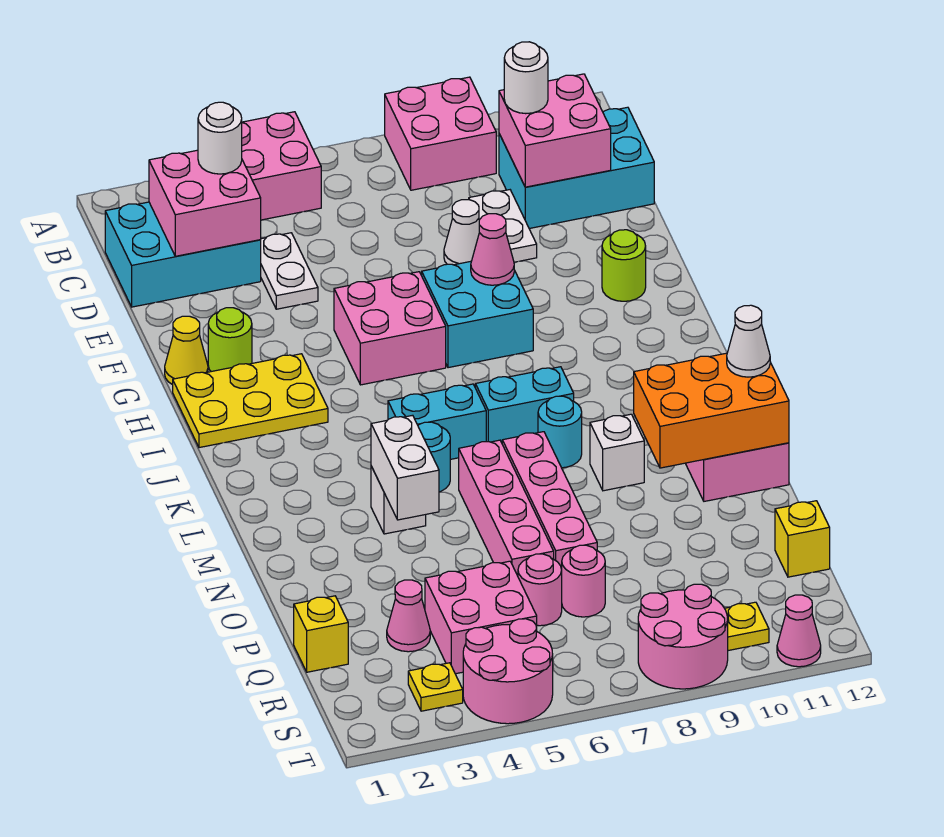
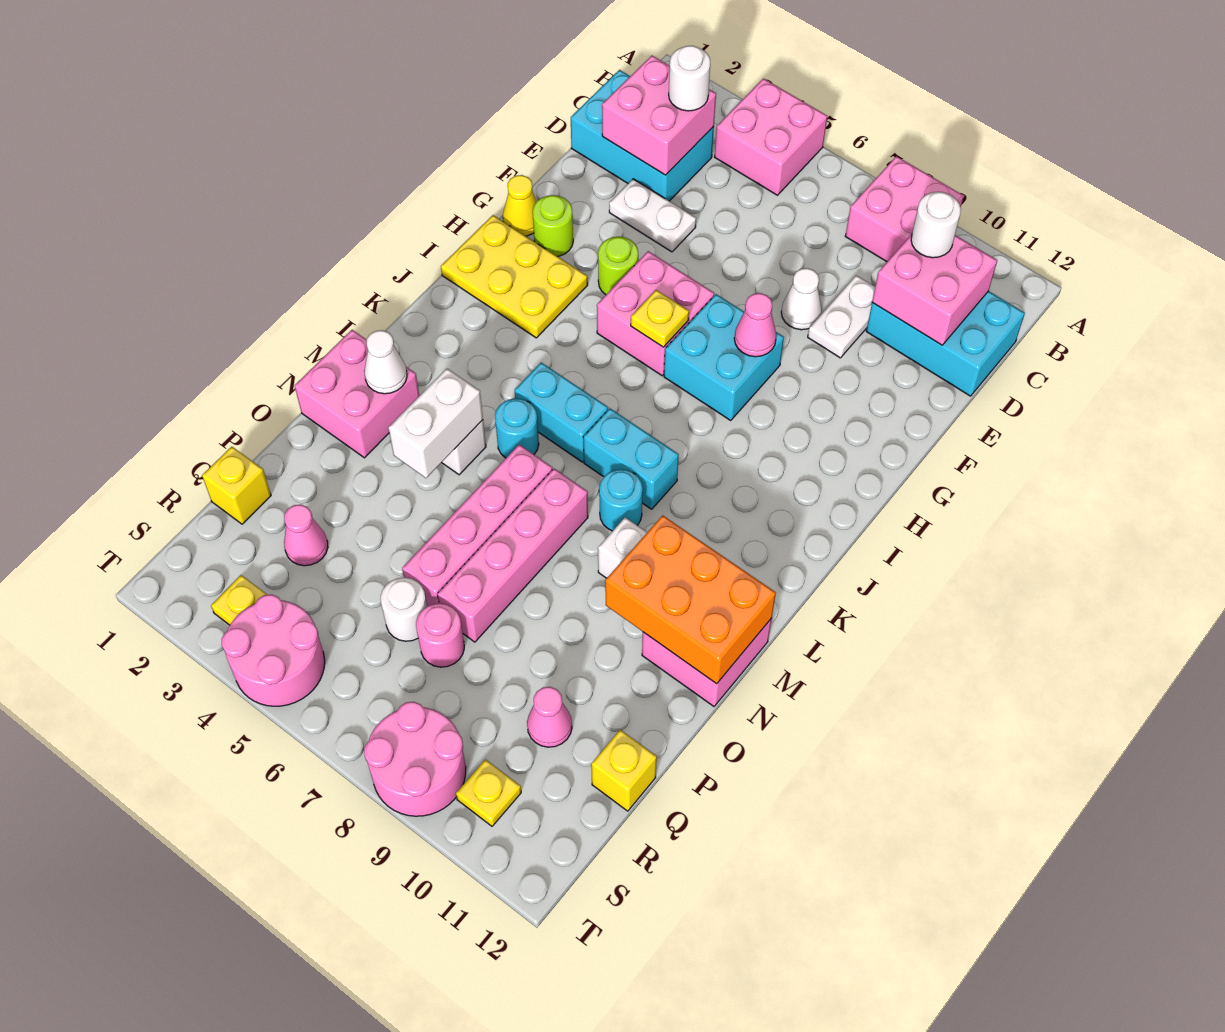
white 1x2 plate [261,233,318,309] -> white 1x2 plate turned to [609,179,696,252]
lime 1x1 round brick [602,230,646,301] -> lime 1x1 round brick moved to [598,237,638,295]
none -> yellow 1x1 plate [631,290,689,347]
white 1x1 cone [727,305,770,377] -> white 1x1 cone moved to [364,330,407,394]
pink 2x2 brick [425,561,537,674] -> pink 2x2 brick moved to [294,330,419,458]
pink 1x1 round brick [518,554,562,626] -> white 1x1 round brick [381,577,427,641]
pink 1x1 cone [777,595,821,667] -> pink 1x1 cone moved to [527,687,572,747]

